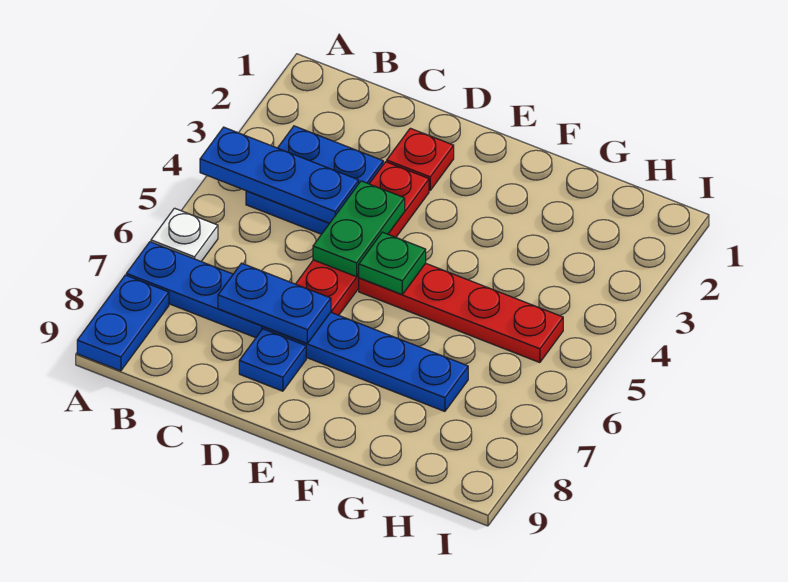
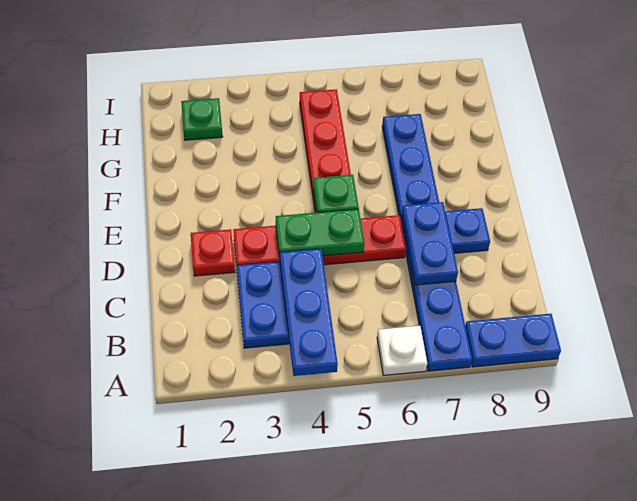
none -> green 1x1 plate [181,98,223,140]

